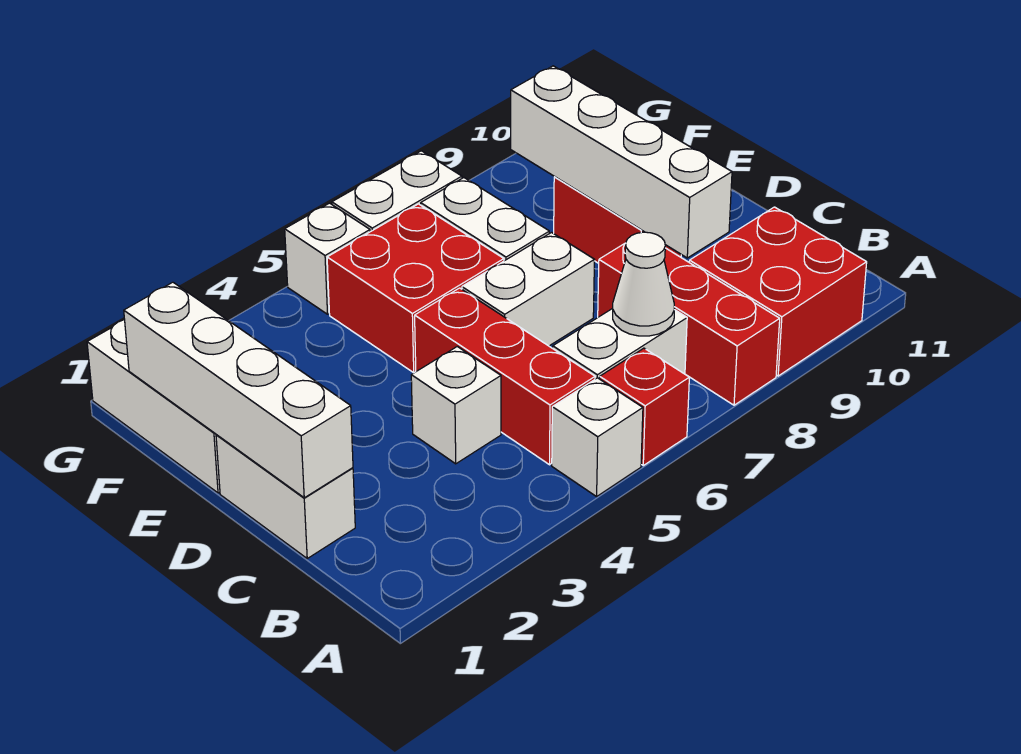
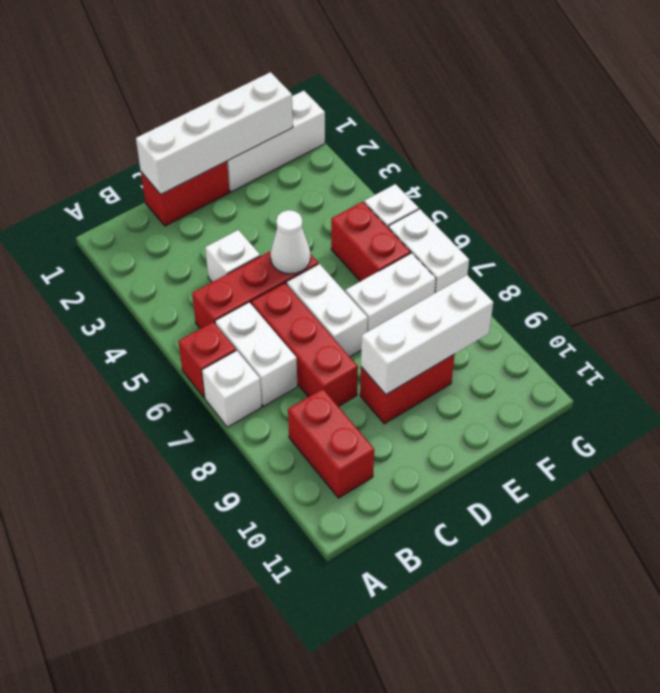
white 1x1 brick [552,378,643,496] -> white 1x1 brick moved to [202,351,262,427]
red 1x3 brick [598,243,780,405] -> red 1x3 brick turned to [251,283,358,407]
red 2x2 brick [689,207,867,376] -> red 1x2 brick [288,389,374,498]
white 1x1 cone [613,232,674,336] -> white 1x1 cone moved to [270,210,310,274]
white 1x2 brick [216,435,355,558] -> red 1x2 brick [141,161,230,226]
white 1x4 brick [511,66,732,258] -> white 1x3 brick [361,275,493,394]
red 2x2 brick [327,204,504,373] -> red 1x2 brick [331,202,411,281]

